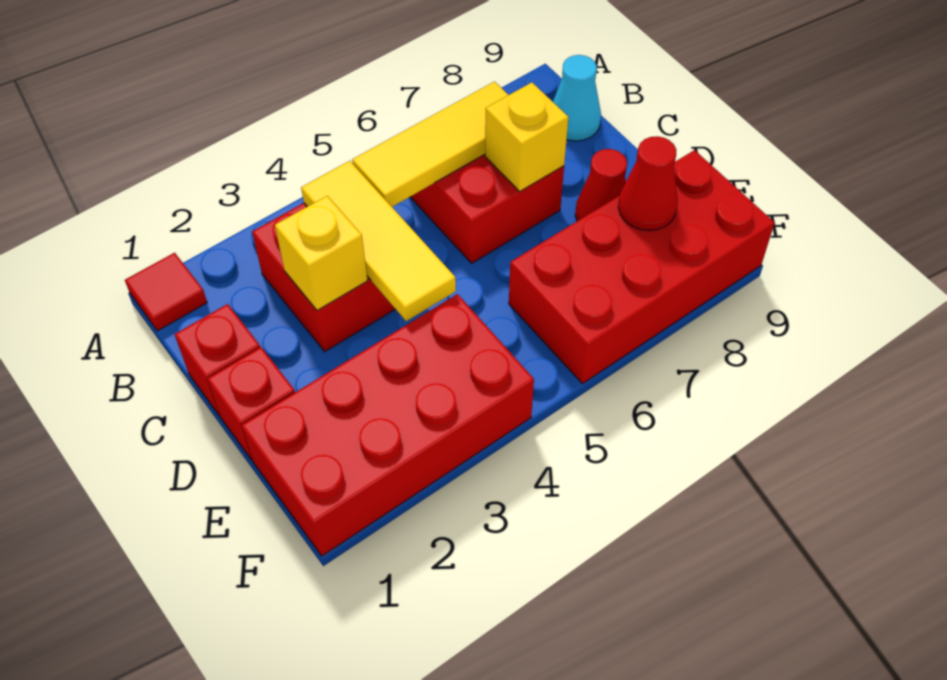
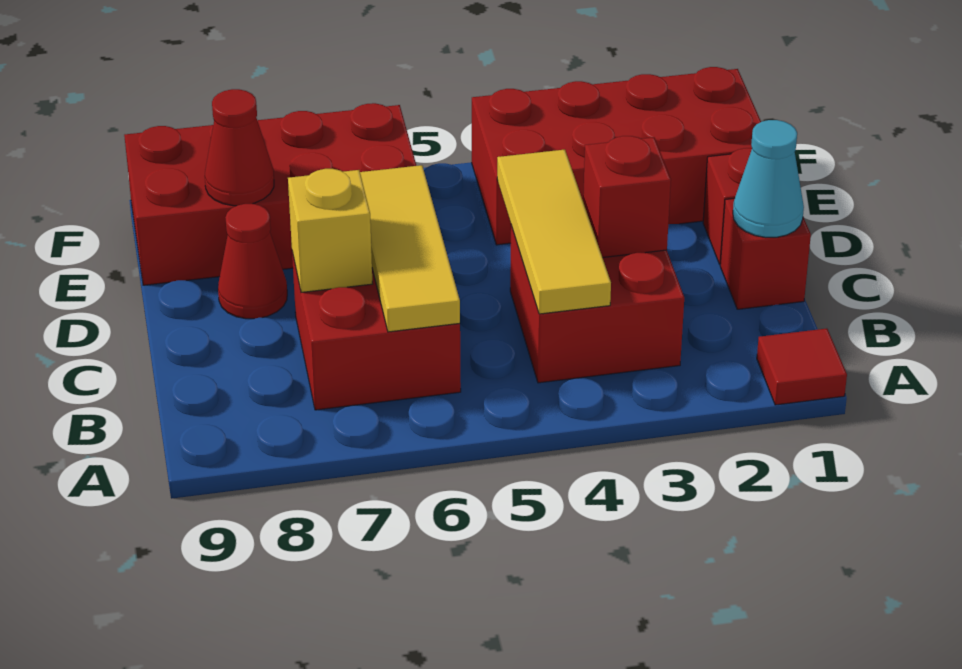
yellow 1x3 tile [352,82,508,207] -> yellow 1x3 tile turned to [360,165,460,332]
cyan 1x1 cone [553,55,601,141] -> cyan 1x1 cone moved to [733,120,804,237]
yellow 1x1 brick [275,196,368,310] -> red 1x1 brick [583,136,671,258]

